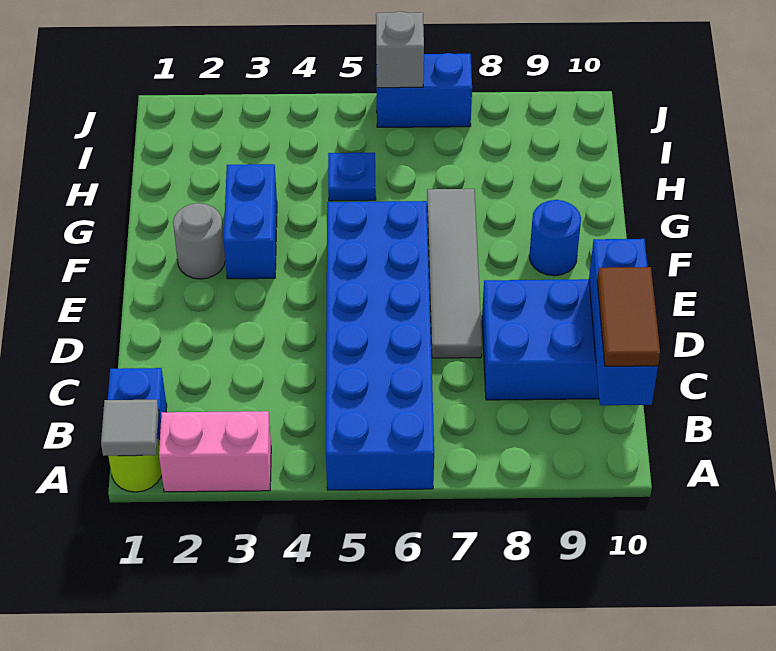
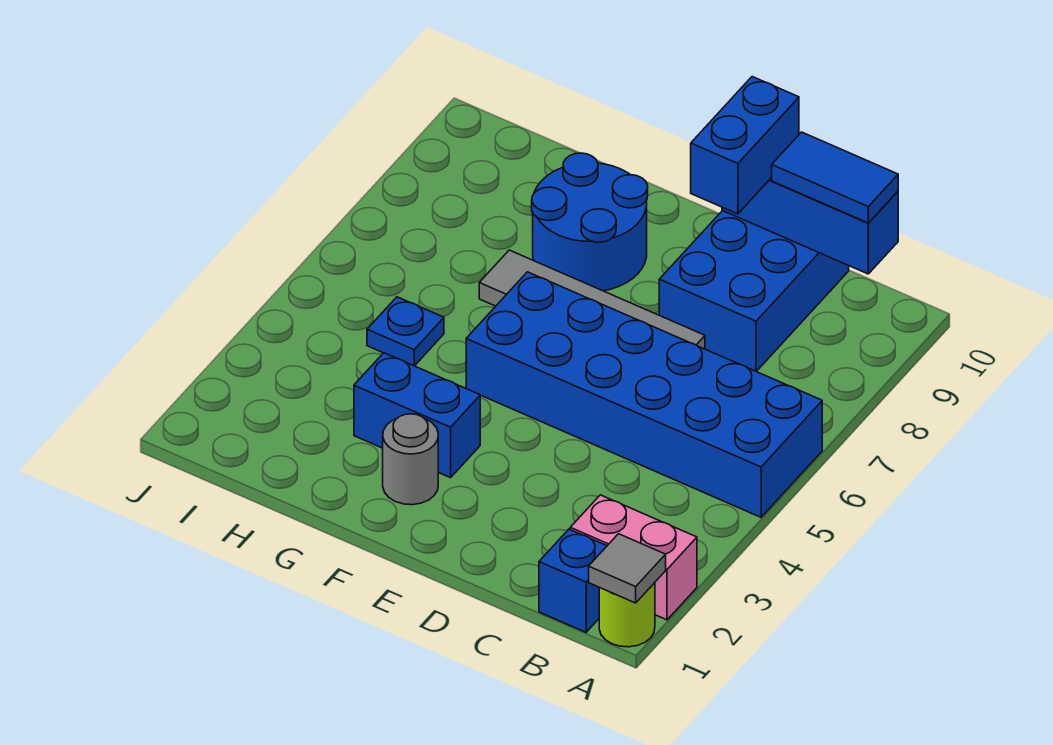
pink 1x2 brick [159,411,271,492] -> pink 1x2 brick turned to [570,495,697,620]
brown 1x2 tile [597,267,660,366] -> blue 1x2 tile [772,132,898,223]
blue 1x1 round brick [529,200,581,276] -> blue 2x2 round brick [532,153,648,291]
blue 1x2 brick [376,53,472,127] -> blue 1x2 brick moved to [691,77,799,214]
grey 1x1 brick [376,11,424,88] -> none

